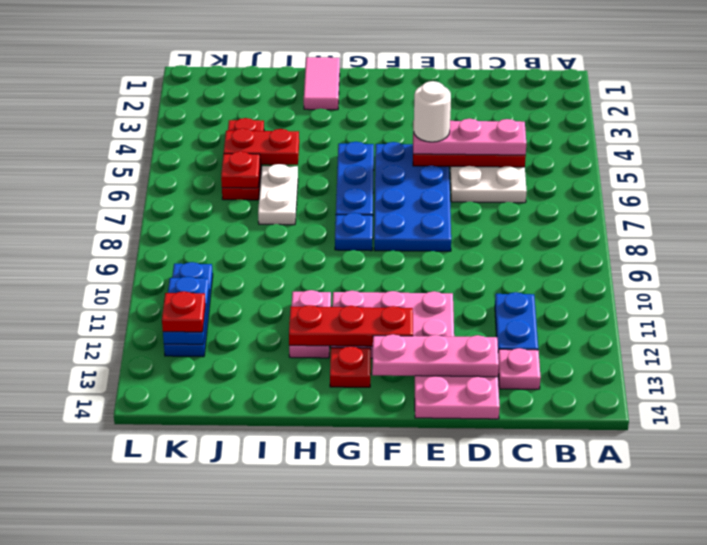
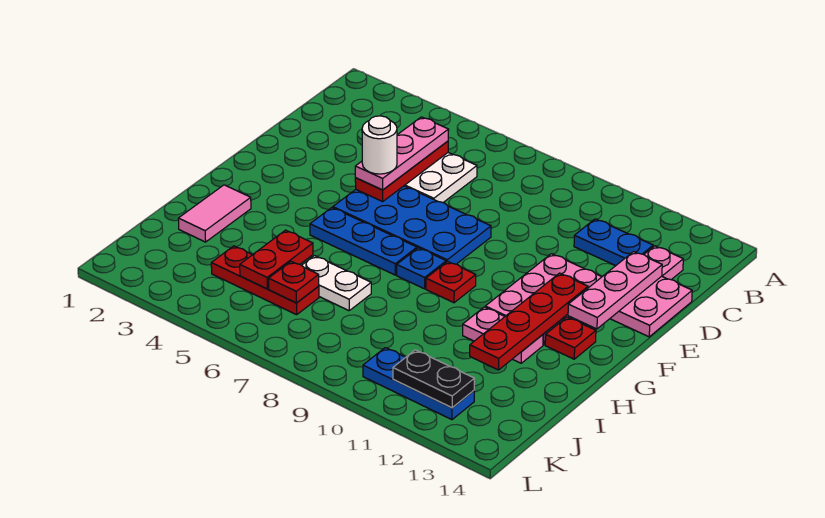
red 1x3 plate [289,305,413,346] -> red 1x4 plate [470,273,588,370]
pink 1x2 tile [304,57,340,110] -> pink 1x2 tile turned to [178,185,251,242]
blue 1x2 plate [163,276,209,344] -> black 1x2 plate [393,350,474,408]
red 1x1 plate [162,291,206,332] -> red 1x1 plate moved to [426,261,476,303]

